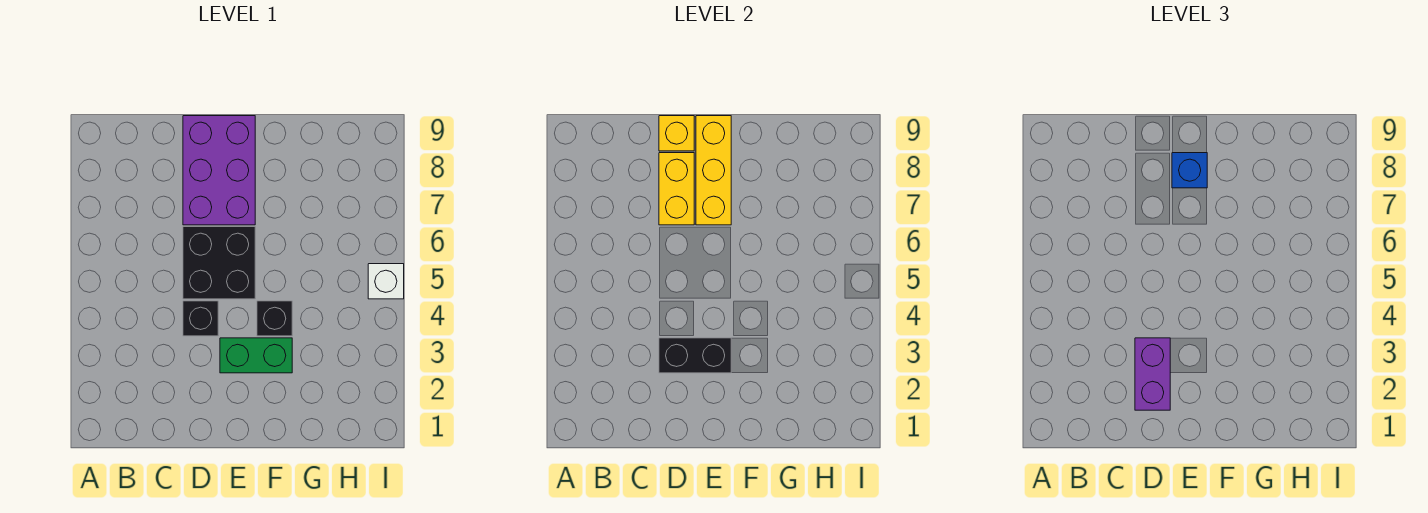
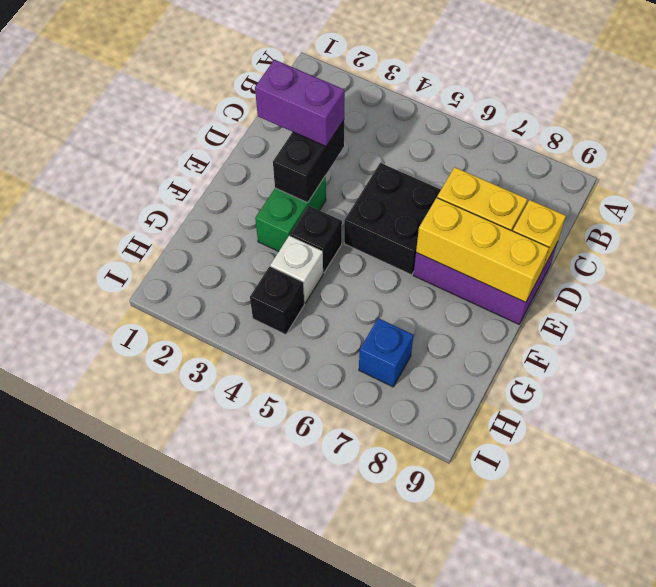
black 1x1 brick [183,301,218,336] -> black 1x1 brick moved to [250,267,304,335]
blue 1x1 brick [1172,153,1207,188] -> blue 1x1 brick moved to [359,318,413,387]
white 1x1 brick [368,264,404,299] -> white 1x1 brick moved to [270,236,323,303]

